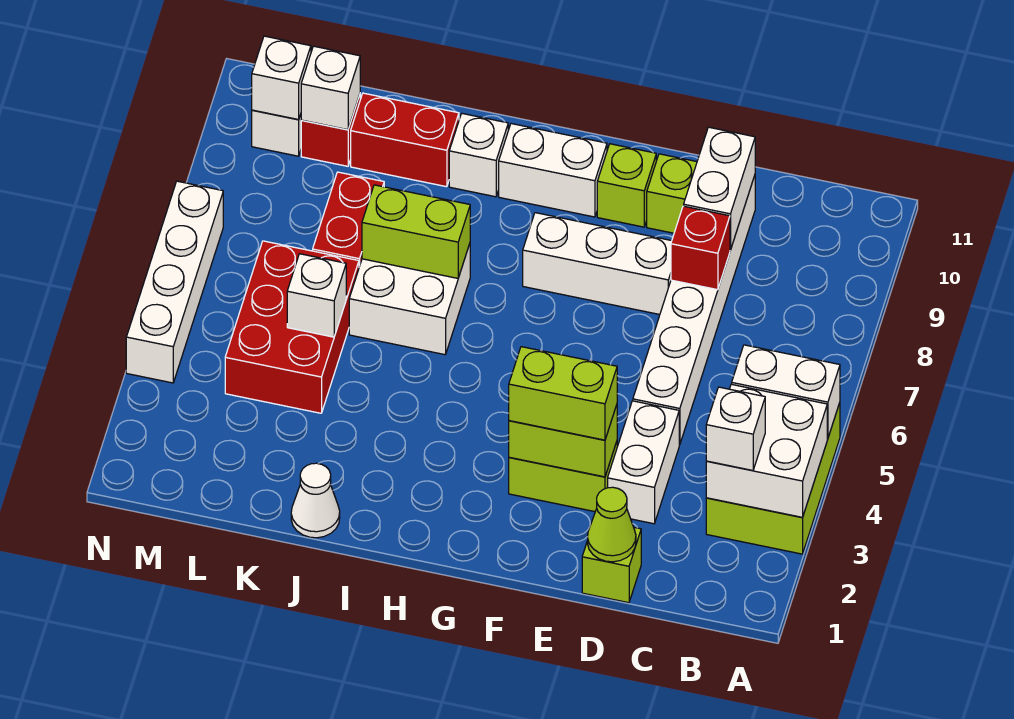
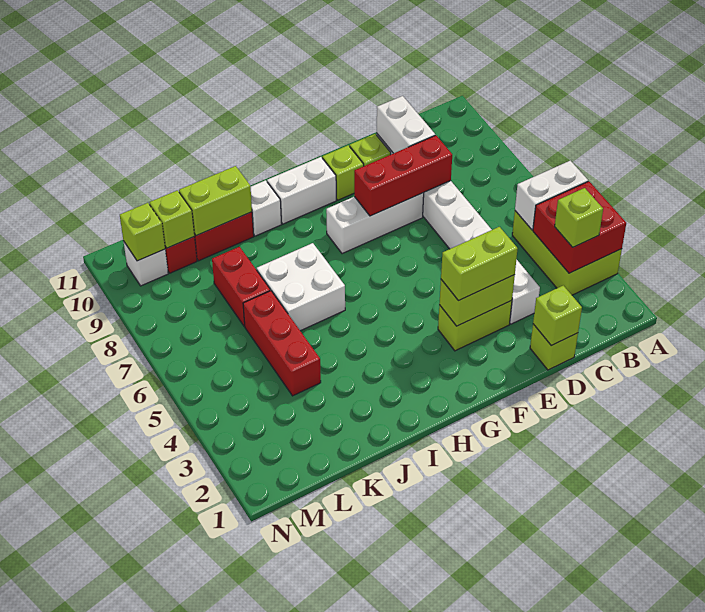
white 2x2 brick [706,384,827,517] -> red 2x2 brick [533,181,626,273]
white 1x1 brick [706,387,765,471] -> lime 1x1 brick [555,188,603,247]
lime 1x1 cone [588,487,636,562] -> lime 1x1 brick [533,286,582,346]
red 1x1 brick [671,206,730,290] -> red 1x3 brick [354,135,452,216]
lime 1x2 brick [362,185,470,278] -> lime 1x2 brick moved to [179,166,252,236]
white 1x1 cone [291,463,340,538] -> none
red 2x3 brick [225,241,359,413] -> red 1x3 brick [243,291,321,396]
white 1x1 brick [287,254,346,337] -> none
white 1x1 brick [301,46,360,130] -> lime 1x1 brick [150,190,194,248]
white 1x1 brick [252,36,311,120] -> lime 1x1 brick [120,203,165,261]
white 1x4 brick [126,181,223,383] -> none

